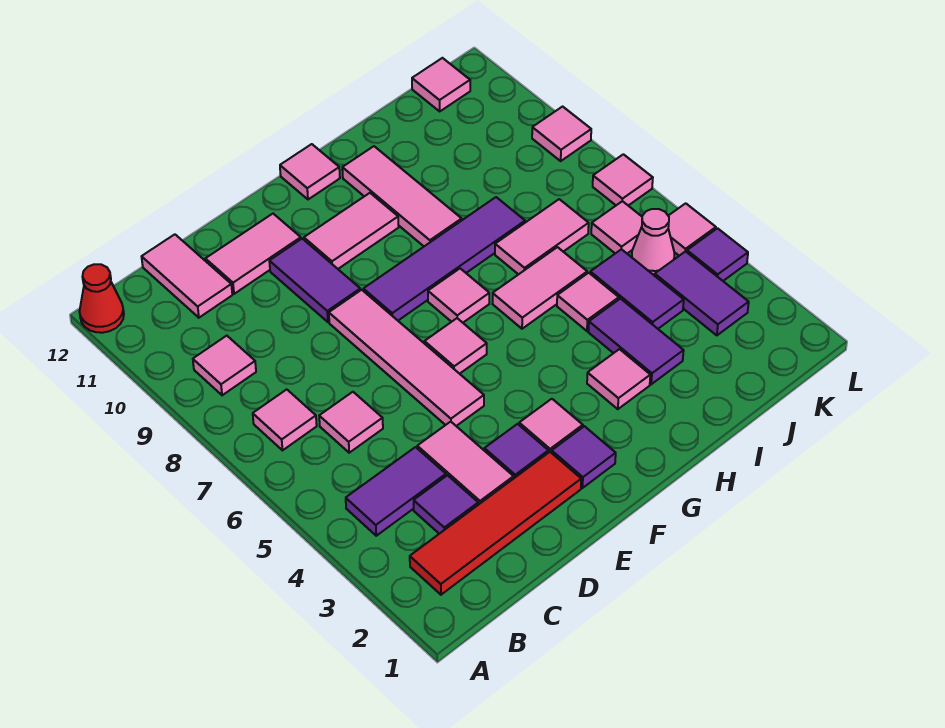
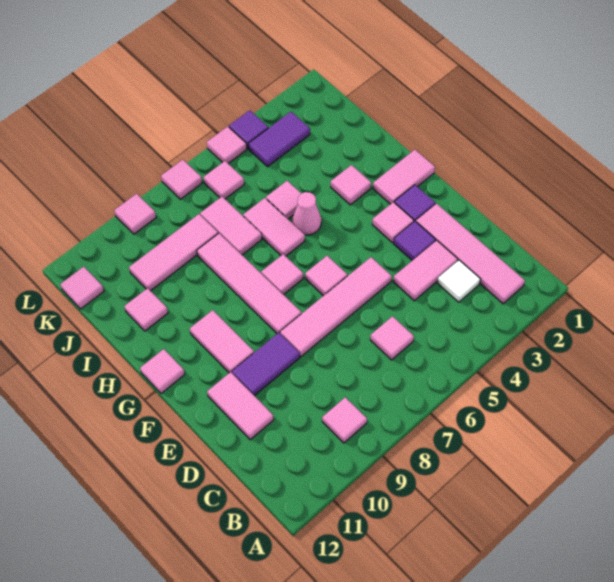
red 1x1 cone [80,264,124,333] -> none
red 1x4 tile [410,452,581,595] -> pink 1x4 tile [416,204,525,304]
purple 1x2 tile [346,447,446,536] -> none
pink 1x1 tile [253,389,317,450] -> pink 1x1 tile moved to [125,288,168,331]
purple 1x1 tile [414,475,478,534] -> white 1x1 tile [437,260,480,302]
pink 1x2 tile [142,234,232,318] -> pink 1x2 tile moved to [373,150,435,204]
purple 1x4 tile [363,197,525,320] -> pink 1x4 tile [197,233,302,334]
pink 1x3 tile [342,146,462,246] -> pink 1x3 tile moved to [129,214,218,291]
purple 1x2 tile [588,299,684,384] -> none
purple 1x2 tile [590,249,684,329] -> none
pink 1x1 cone [632,209,674,276] -> pink 1x1 cone moved to [293,192,321,235]

